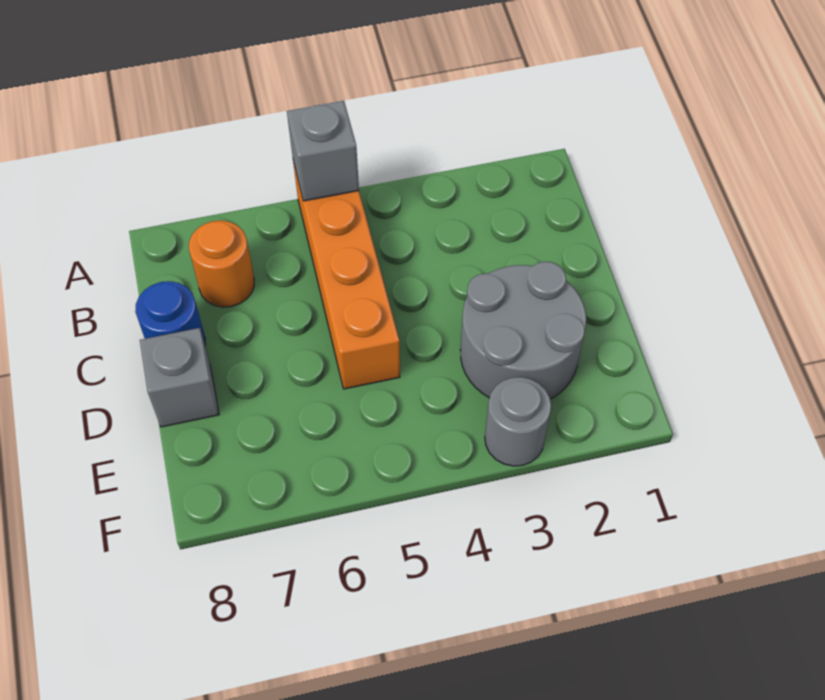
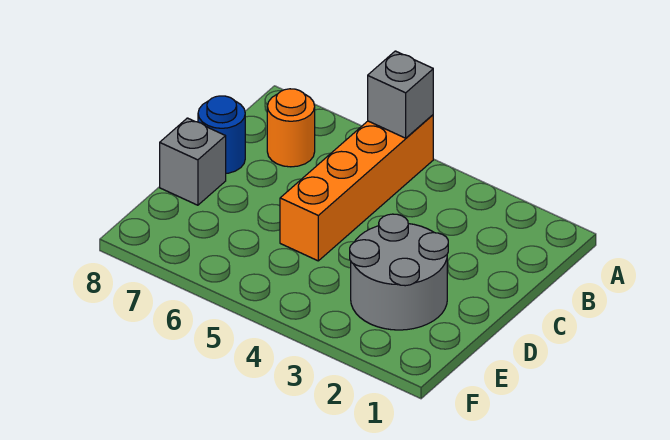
grey 1x1 round brick [485,377,551,466] -> none

